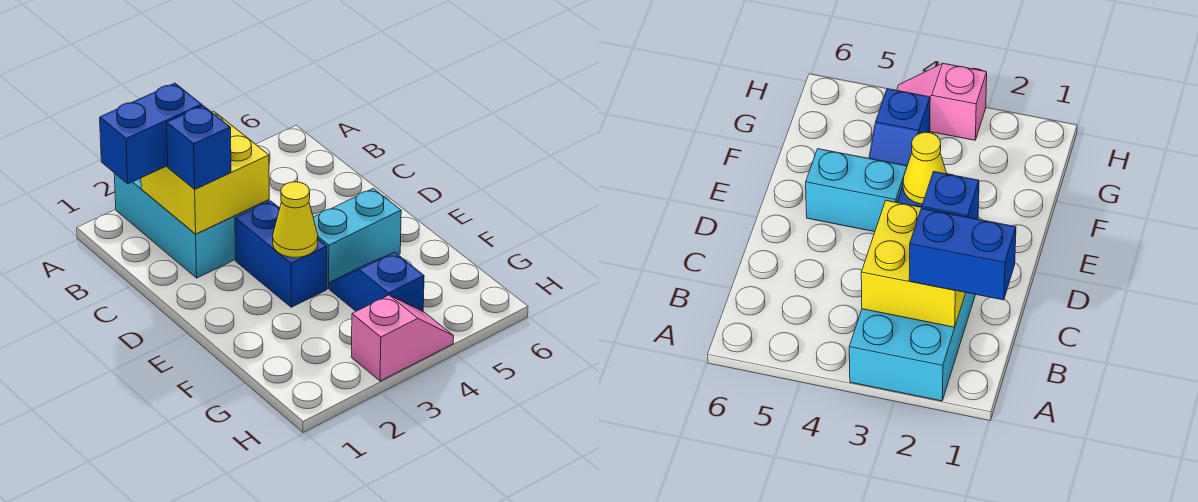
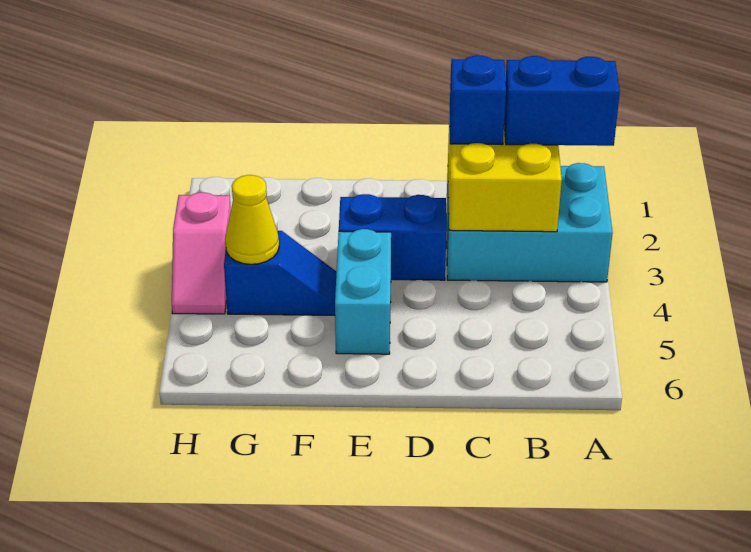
blue 1x2 brick [100,83,202,184] -> blue 1x2 brick turned to [504,56,620,146]
yellow 1x1 cone [273,182,318,258] -> yellow 1x1 cone moved to [225,175,279,264]

